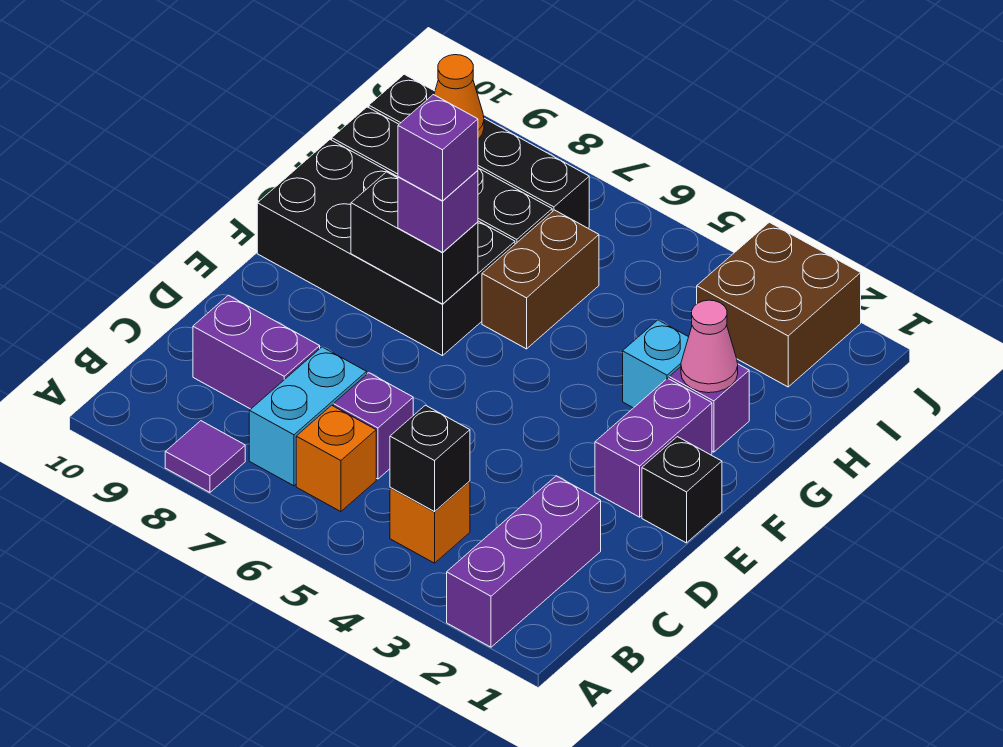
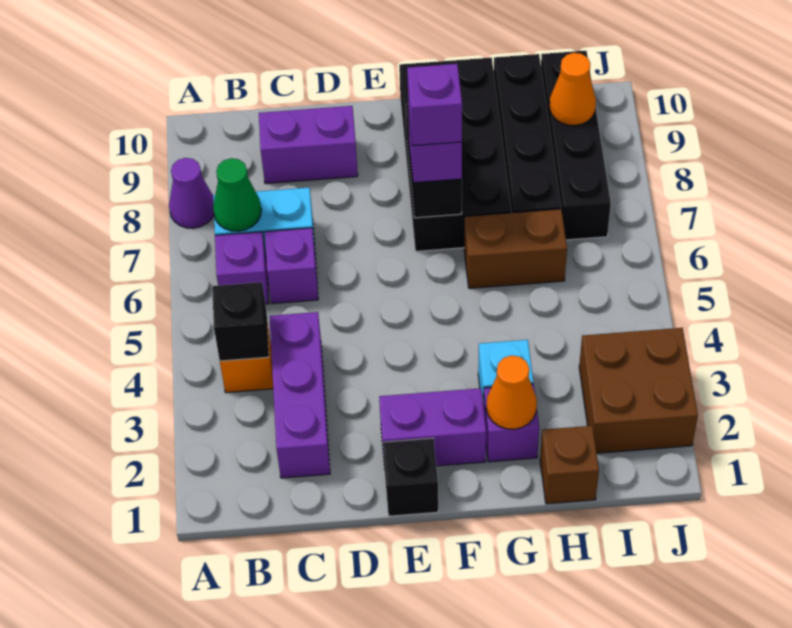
purple 1x3 brick [447,476,601,647] -> purple 1x3 brick turned to [269,312,330,478]
purple 1x1 tile [165,421,245,492] -> purple 1x1 cone [169,158,214,228]
orange 1x1 brick [296,405,376,512] -> purple 1x1 brick [215,232,269,304]
none -> green 1x1 cone [213,158,261,231]
purple 1x2 brick [193,295,320,409] -> purple 1x2 brick turned to [259,106,358,184]
pink 1x1 cone [681,300,738,393] -> orange 1x1 cone [486,355,537,429]
none -> brown 1x1 brick [540,426,599,504]

